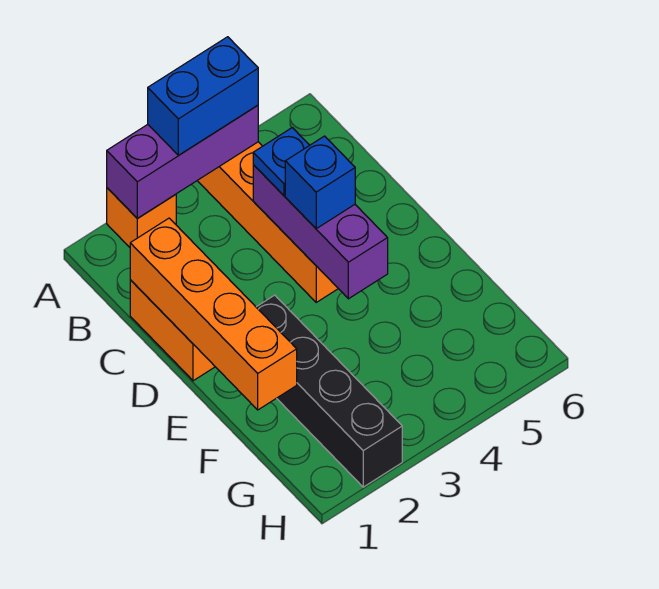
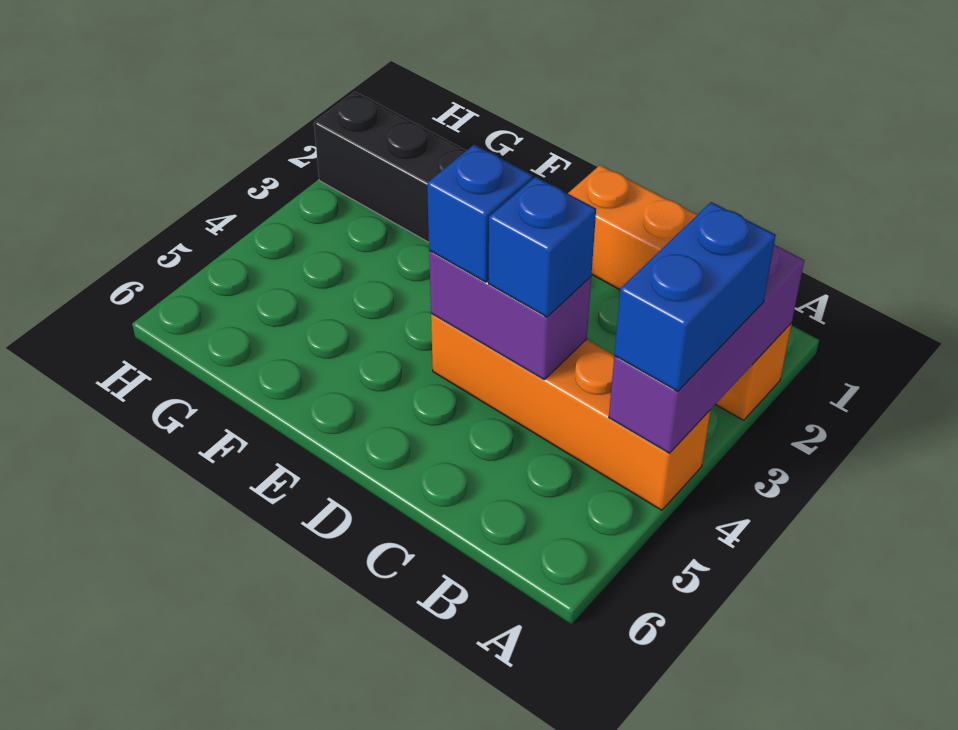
orange 1x4 brick [130,218,297,410] -> none
purple 1x3 brick [253,165,388,299] -> purple 1x2 brick [429,251,591,379]
blue 1x1 plate [253,128,310,195] -> blue 1x1 brick [489,177,596,317]

